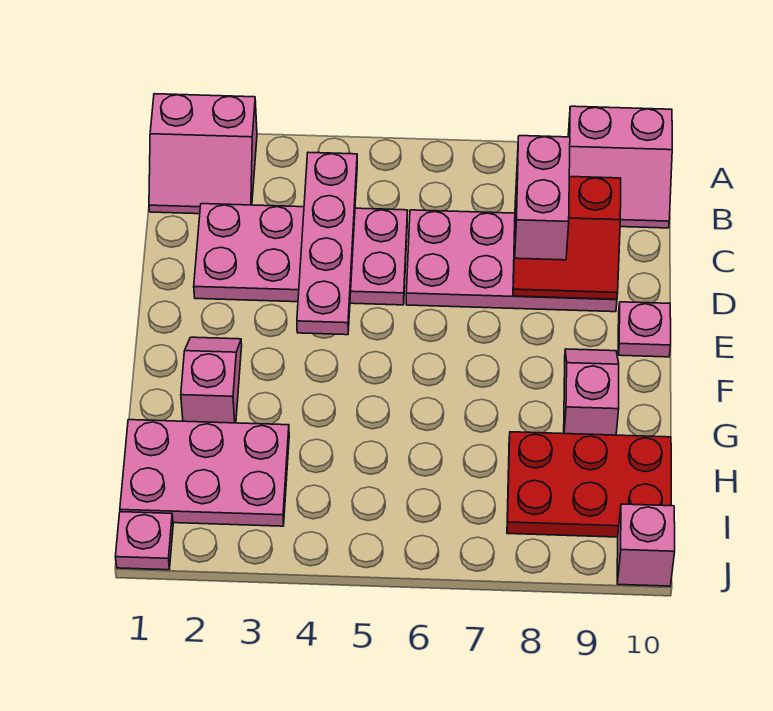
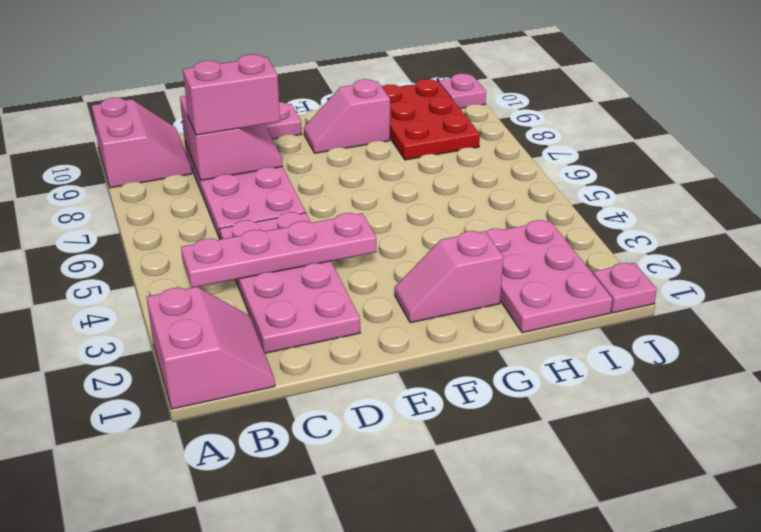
red 2x2 slope [513,177,621,299] -> pink 2x2 slope [180,96,283,180]
pink 1x1 brick [617,504,675,586] -> pink 1x1 plate [439,73,486,109]

